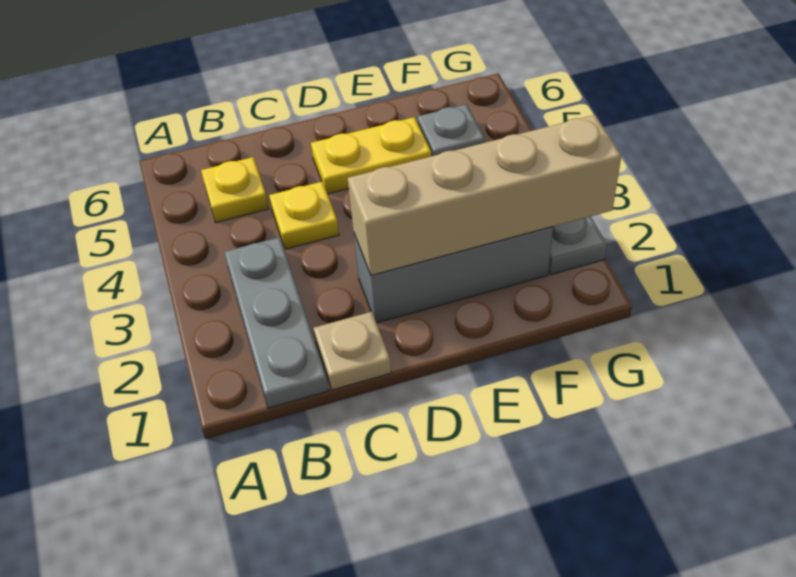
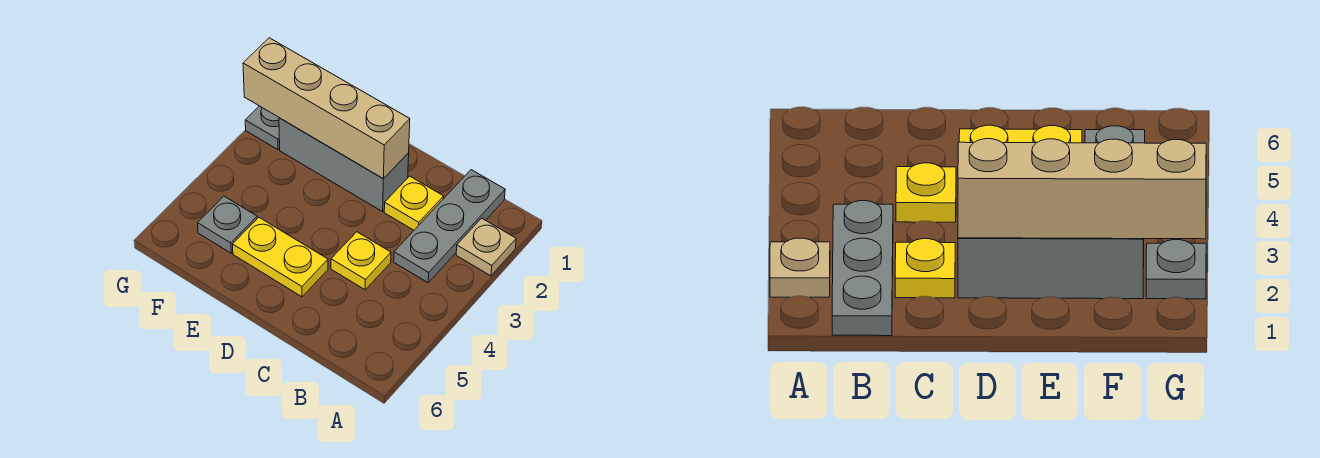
yellow 1x1 plate [201,157,269,223] -> yellow 1x1 plate moved to [384,176,444,230]
tan 1x1 plate [313,312,391,390] -> tan 1x1 plate moved to [456,218,516,276]

